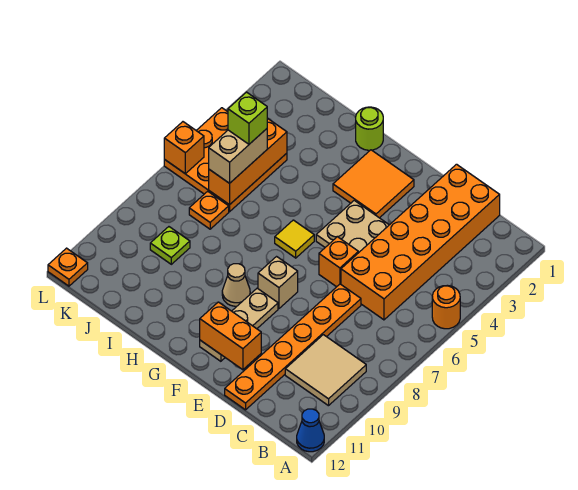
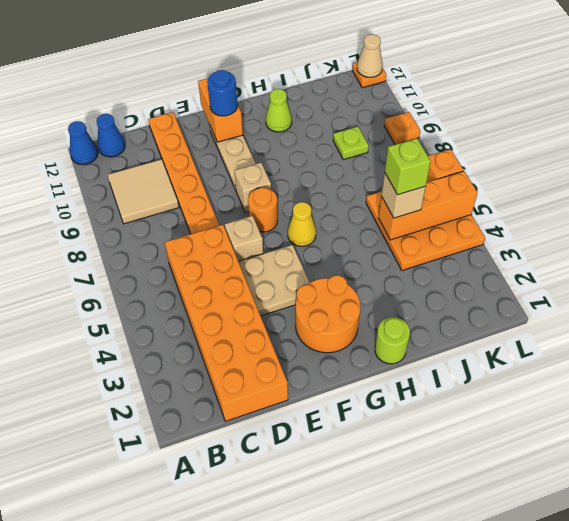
orange 1x1 round brick [432,285,460,329] -> orange 1x1 round brick moved to [248,188,278,232]
none -> blue 1x1 cone [97,114,125,157]
orange 1x1 brick [319,237,358,287] -> tan 1x1 brick [225,216,263,261]
orange 1x2 brick [200,302,261,370] -> orange 1x2 brick turned to [198,78,243,142]
orange 2x2 tile [333,150,414,218] -> orange 2x2 round brick [296,275,360,353]
none -> blue 1x1 round brick [207,70,238,116]
yellow 1x1 tile [275,220,314,258] -> yellow 1x1 cone [288,202,316,246]
tan 1x1 cone [222,264,250,306] -> tan 1x1 cone moved to [357,34,383,77]
none -> lime 1x1 cone [266,89,292,132]
orange 1x3 brick [209,118,287,205] -> orange 1x3 brick turned to [379,171,477,240]
tan 1x2 brick [209,129,267,183] -> tan 1x1 brick [382,174,426,218]
orange 1x1 plate [189,191,229,229] -> orange 1x1 plate moved to [384,112,420,145]

